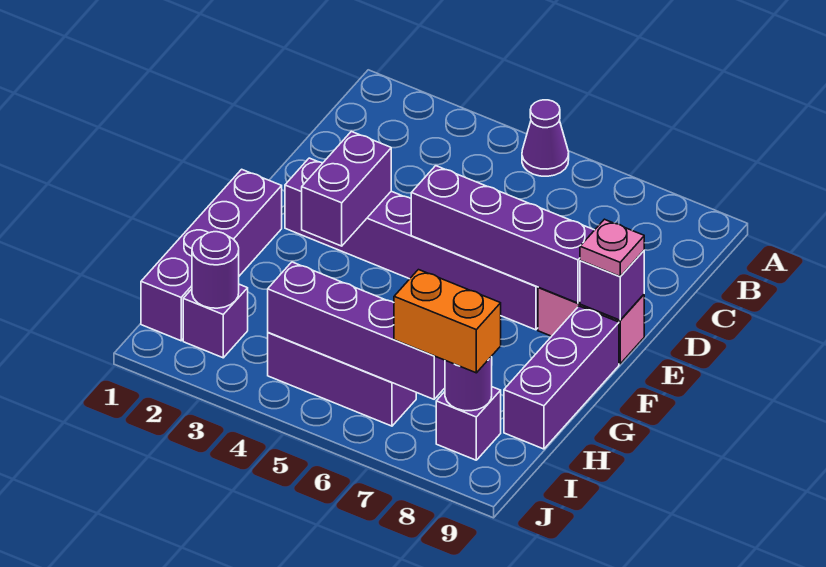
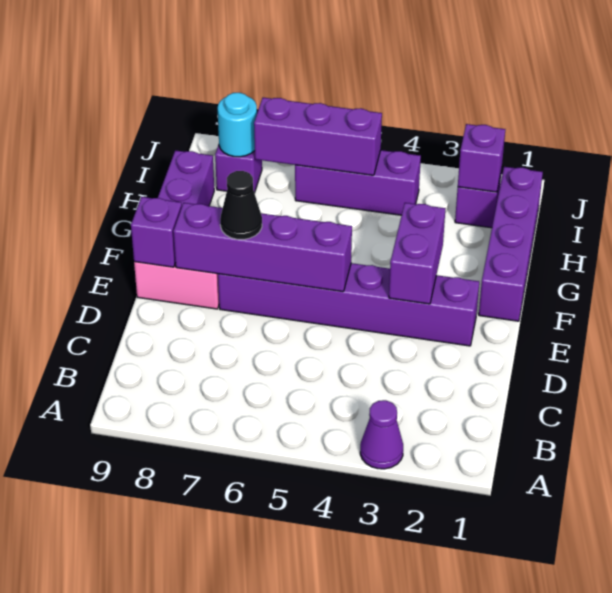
purple 1x1 cone [522,100,569,176] -> purple 1x1 cone moved to [360,400,403,469]
none -> black 1x1 cone [220,171,262,239]
pink 1x1 plate [580,219,644,277] -> none
purple 1x1 round brick [192,232,239,308] -> purple 1x1 brick [458,124,505,192]
purple 1x4 brick [268,262,445,399] -> purple 1x3 brick [254,98,382,175]
orange 1x2 brick [394,270,501,373] -> none
purple 1x1 round brick [445,356,492,411] -> cyan 1x1 round brick [218,93,257,157]

